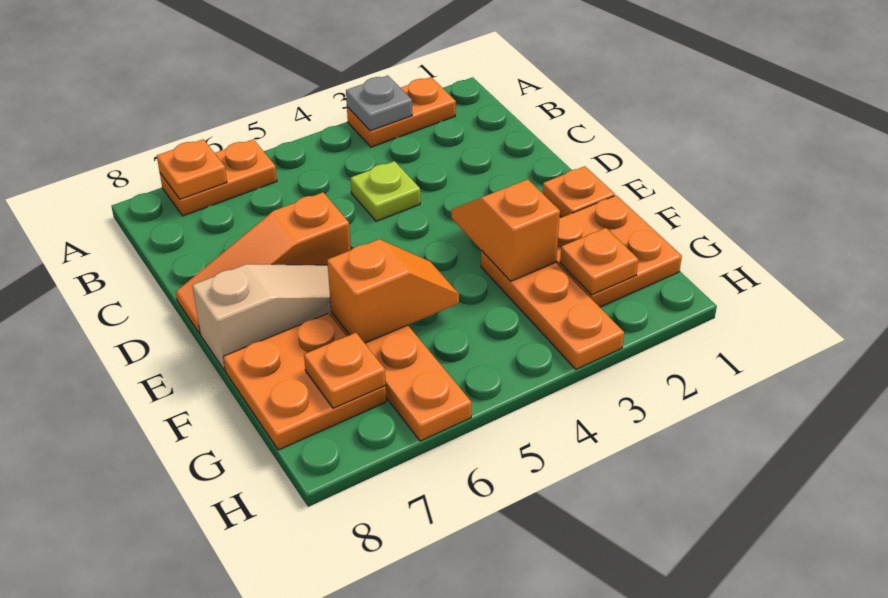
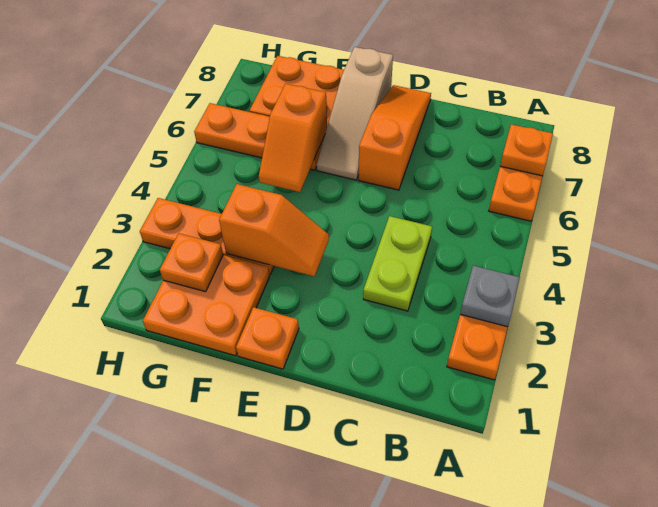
lime 1x1 plate [351,161,420,221] -> lime 1x2 plate [363,216,432,311]
orange 1x1 plate [304,333,386,408] -> none

